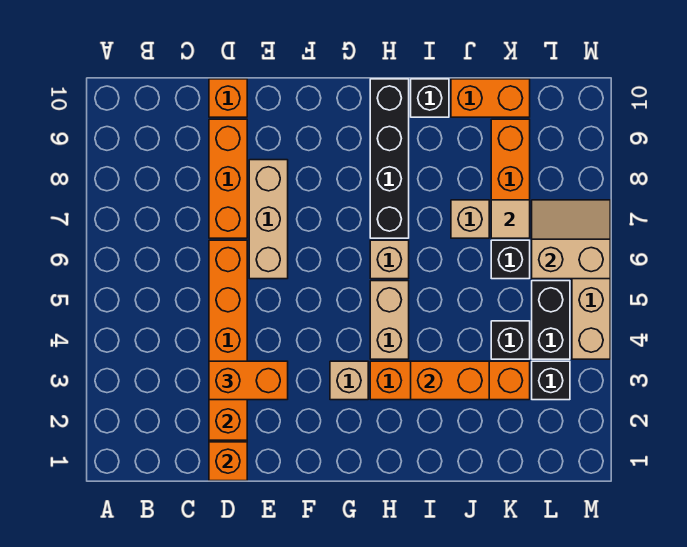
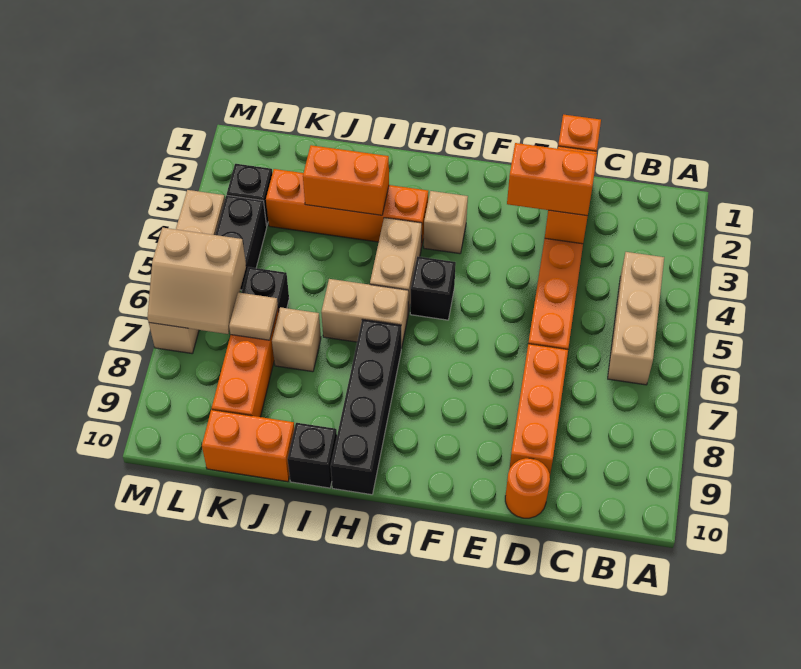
orange 1x1 brick [209,79,247,117] -> orange 1x1 round brick [505,458,550,518]
tan 1x3 brick [249,160,288,279] -> tan 1x3 brick moved to [608,252,664,385]
tan 1x1 brick [370,240,409,279] -> tan 1x2 brick [321,279,408,348]
black 1x1 brick [491,321,530,359] -> black 1x1 brick moved to [410,256,456,320]

